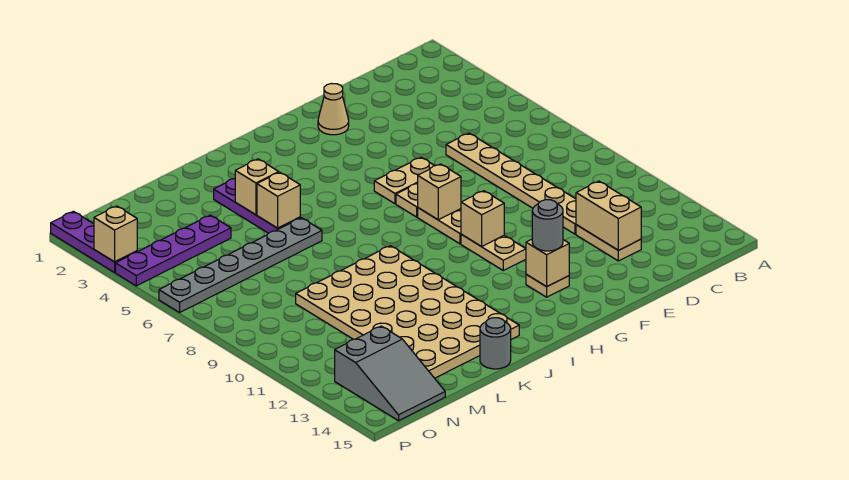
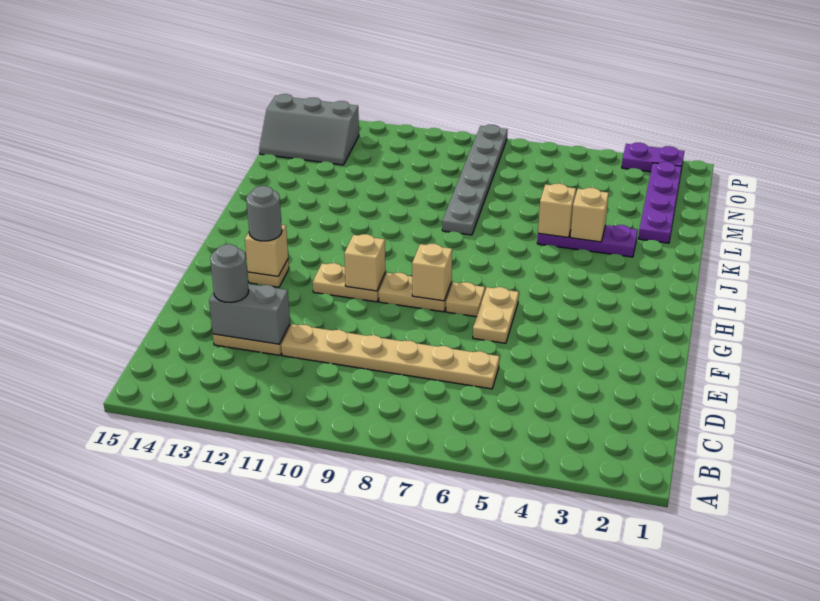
tan 1x2 brick [576,181,641,250] -> grey 1x2 brick [209,284,290,344]
tan 1x1 cone [318,84,349,135] -> none
tan 4x6 plate [296,246,519,378] -> none
grey 1x6 plate [159,218,322,313] -> grey 1x6 plate moved to [442,125,508,235]
grey 1x1 round brick [480,318,511,369] -> grey 1x1 round brick moved to [210,244,249,303]
purple 1x4 plate [116,215,231,286] -> purple 1x4 plate moved to [638,162,682,243]
grey 2x3 slope [335,326,445,421] -> grey 2x3 slope turned to [259,94,359,165]
purple 1x3 plate [51,211,137,272] -> purple 1x2 plate [622,143,684,172]
tan 1x1 brick [94,206,137,262] -> none

